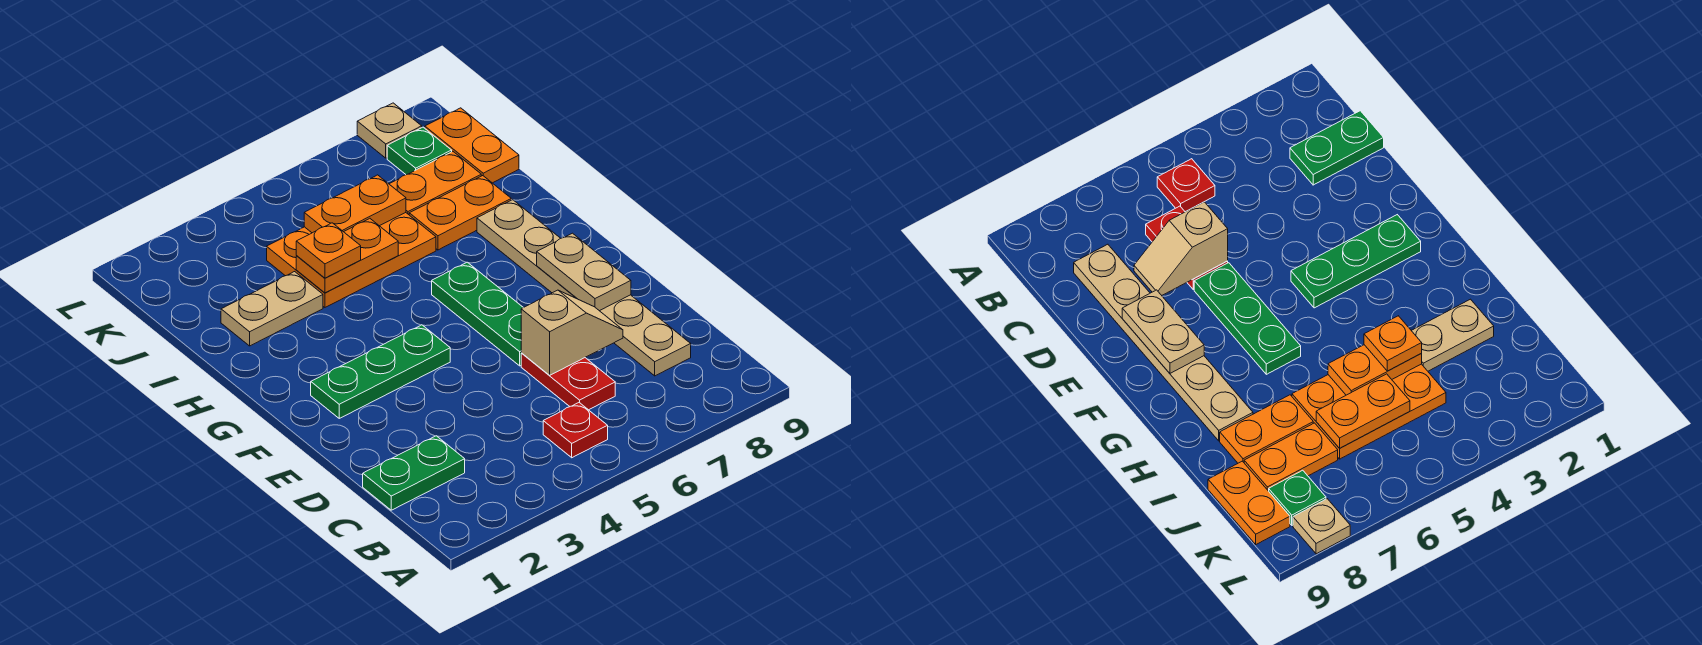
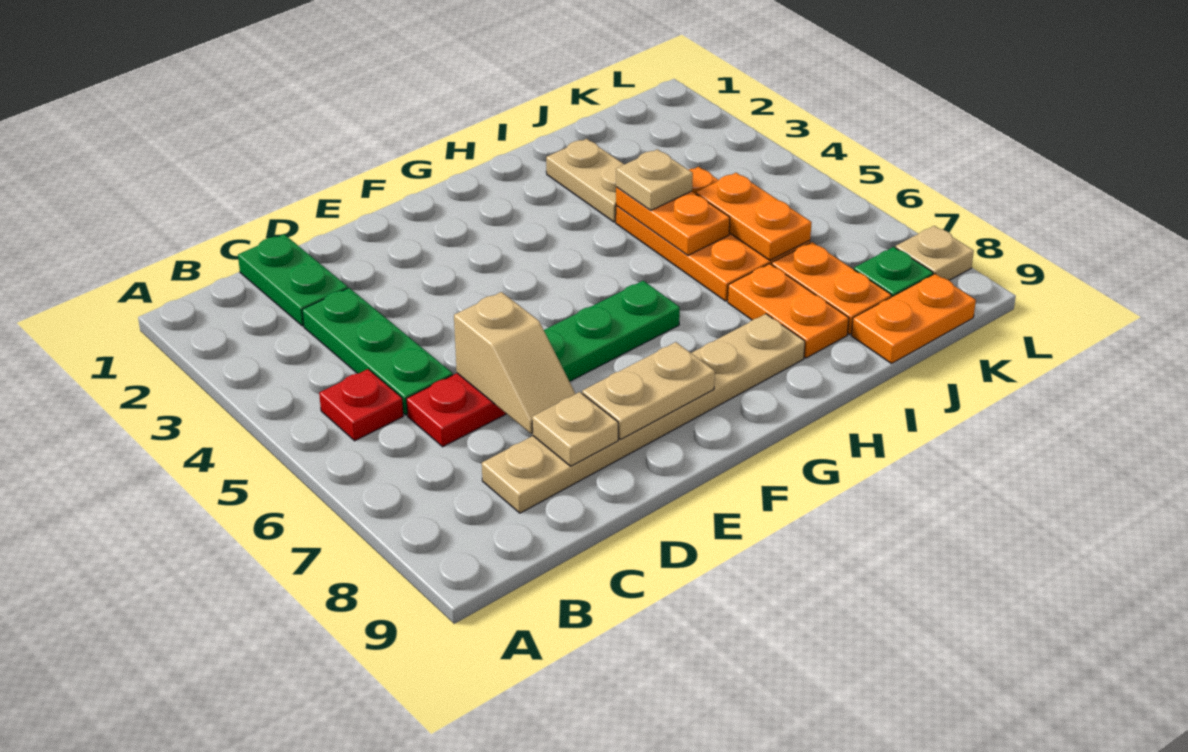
none -> tan 1x1 plate [532,392,618,466]
green 1x3 plate [311,325,450,418] -> green 1x3 plate moved to [302,288,453,415]
orange 1x1 plate [296,223,361,278] -> tan 1x1 plate [616,149,693,210]

